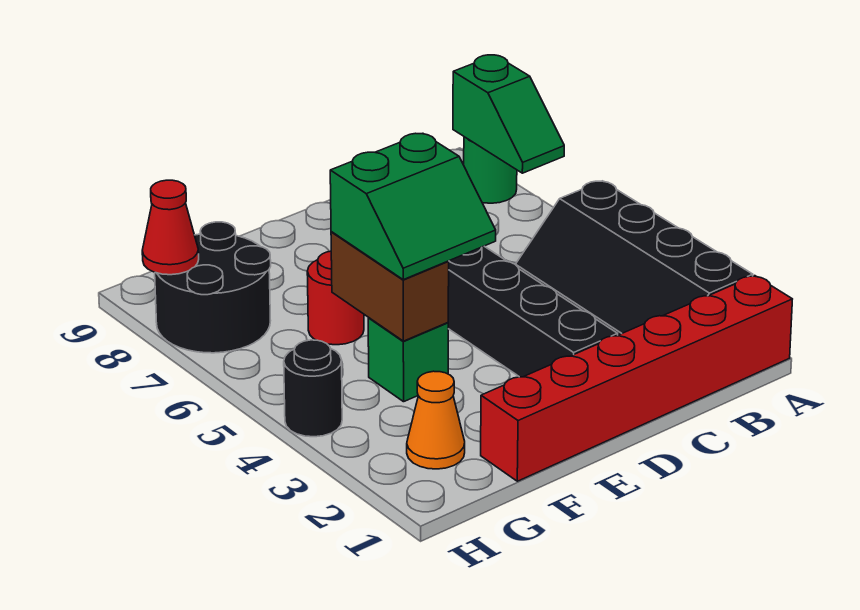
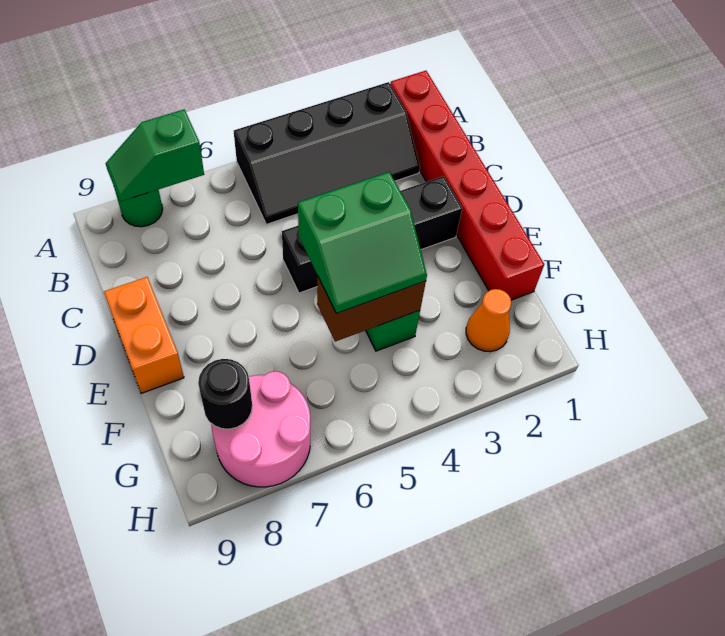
green 1x2 slope [453,55,564,173] -> green 1x2 slope turned to [106,110,204,202]
none -> orange 1x2 brick [104,277,184,393]
green 2x2 slope [330,133,496,280] -> green 2x2 slope turned to [298,172,427,313]
red 1x1 round brick [307,251,364,345] -> none
black 2x2 round brick [155,222,271,353] -> pink 2x2 round brick [211,371,310,487]
black 1x1 round brick [284,340,342,437] -> black 1x1 round brick moved to [198,359,252,429]
red 1x1 cone [142,180,199,275] -> none

